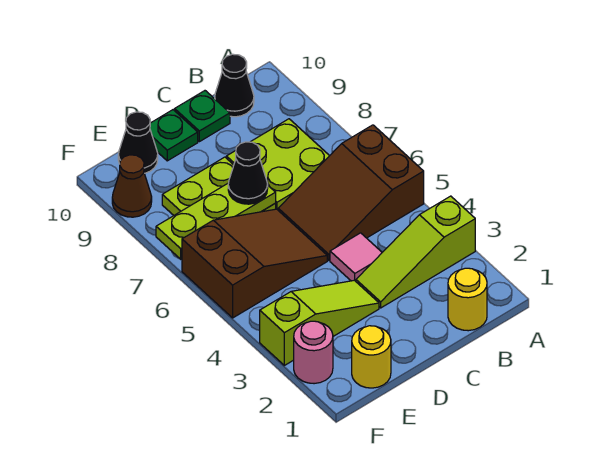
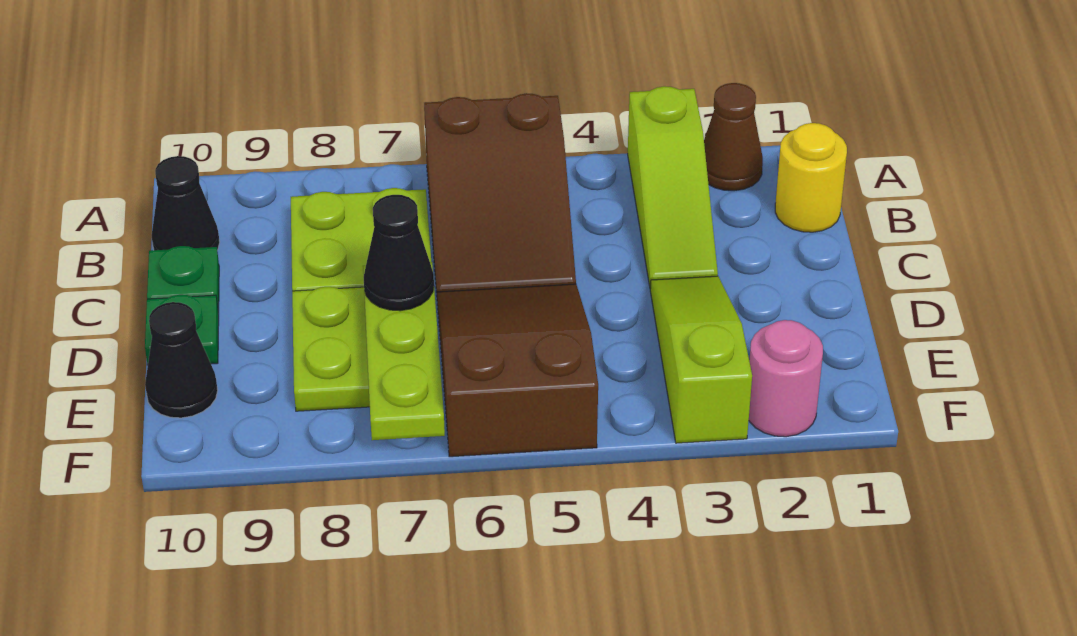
pink 1x1 tile [330,233,382,281] -> none
yellow 1x1 round brick [352,326,391,388] -> none
brown 1x1 cone [112,155,152,217] -> brown 1x1 cone moved to [704,83,763,191]

